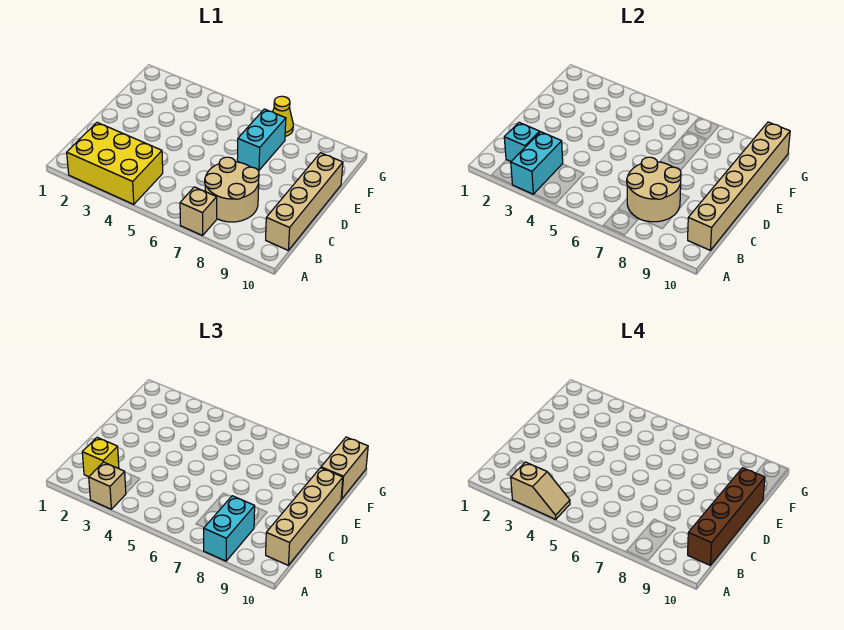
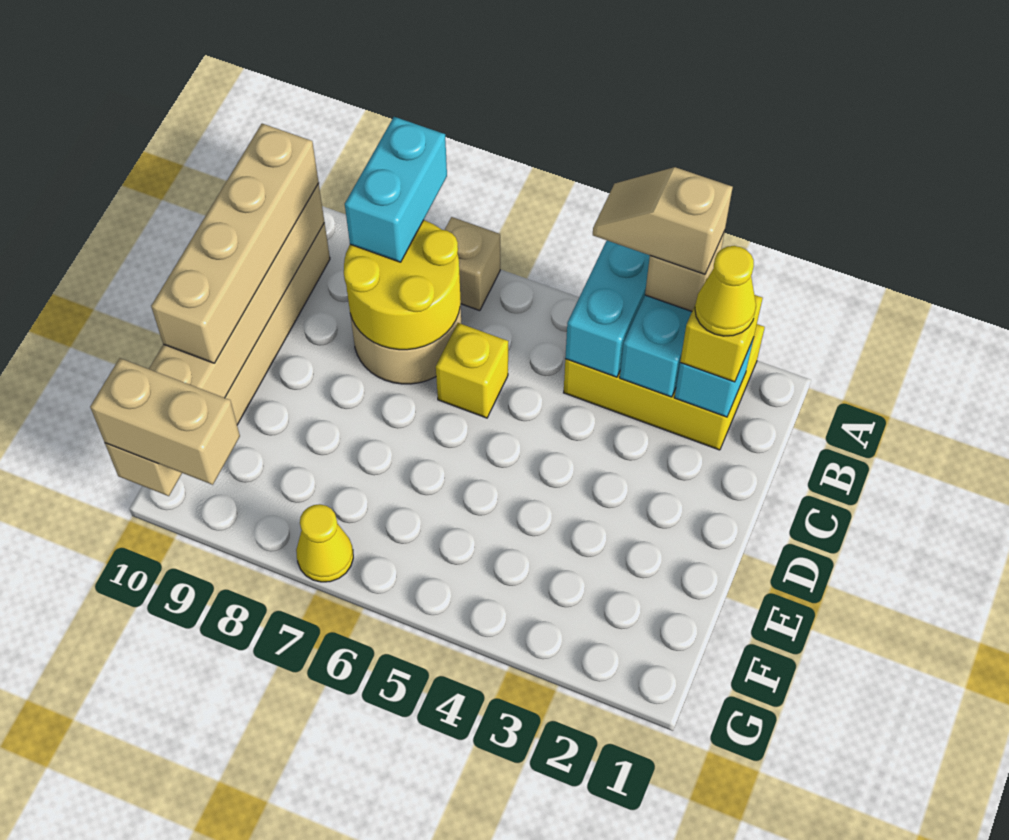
none -> yellow 1x1 cone [695,246,756,336]
tan 2x2 round brick [627,157,681,222] -> yellow 2x2 round brick [344,220,460,350]
brown 1x4 brick [688,468,765,565] -> none
none -> yellow 1x1 brick [436,323,508,418]
cyan 1x2 brick [237,109,286,171] -> cyan 1x2 brick moved to [565,241,650,377]
tan 1x2 brick [321,437,368,499] -> tan 1x2 brick turned to [90,358,240,485]

